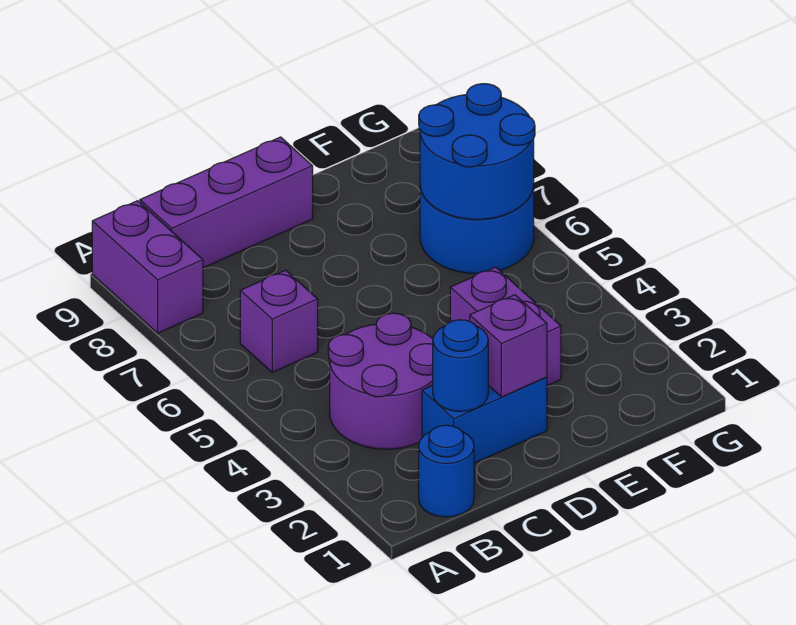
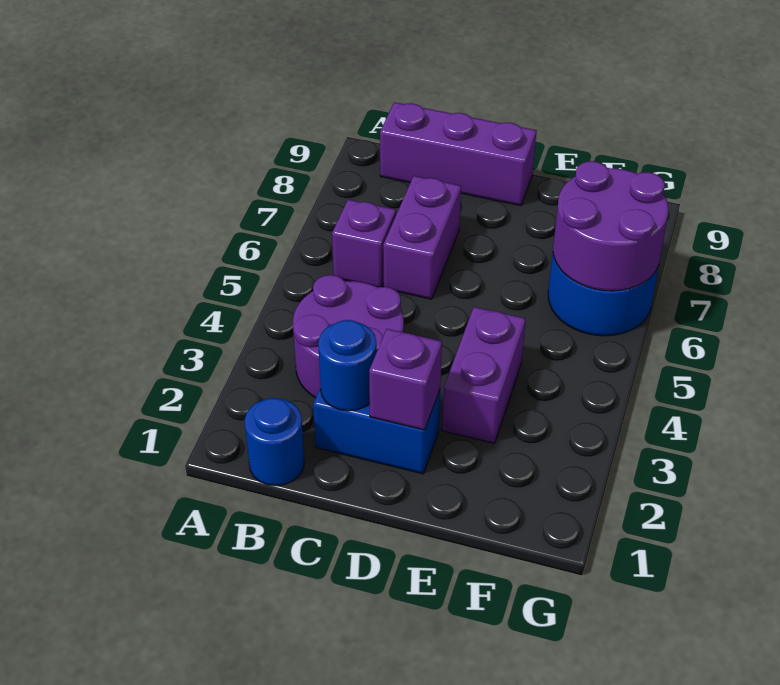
purple 1x2 brick [92,201,203,333] -> purple 1x2 brick moved to [383,176,461,299]
blue 2x2 round brick [419,84,535,219] -> purple 2x2 round brick [553,161,669,291]

